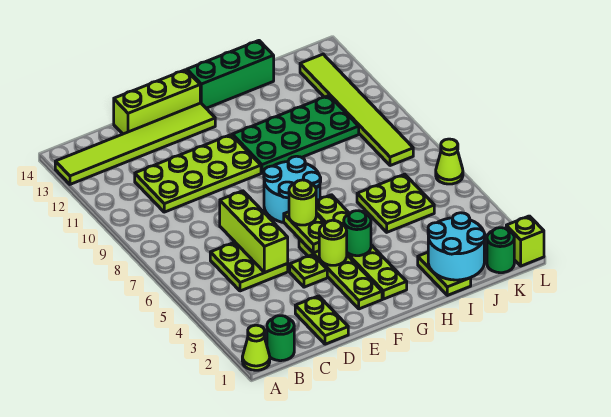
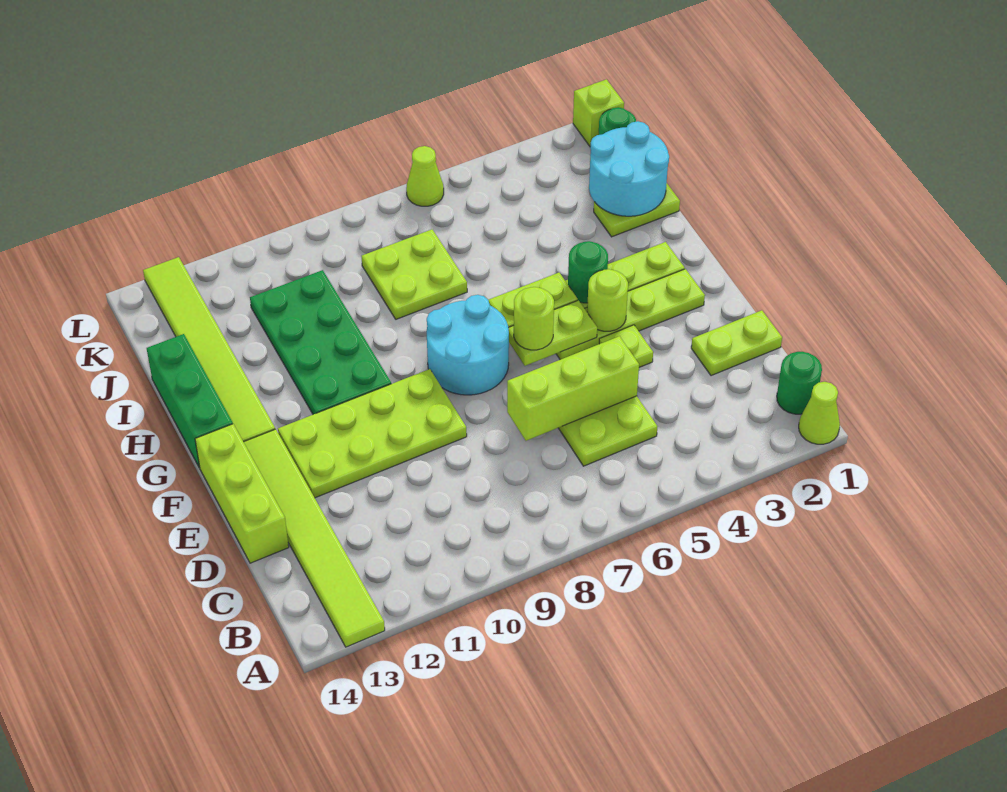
lime 2x4 plate [135,135,261,212] -> lime 2x4 plate turned to [278,369,467,498]
lime 2x2 plate [357,174,434,232] -> lime 2x2 plate moved to [361,229,467,319]
lime 1x6 tile [300,54,413,166] -> lime 1x6 tile turned to [143,257,275,442]

